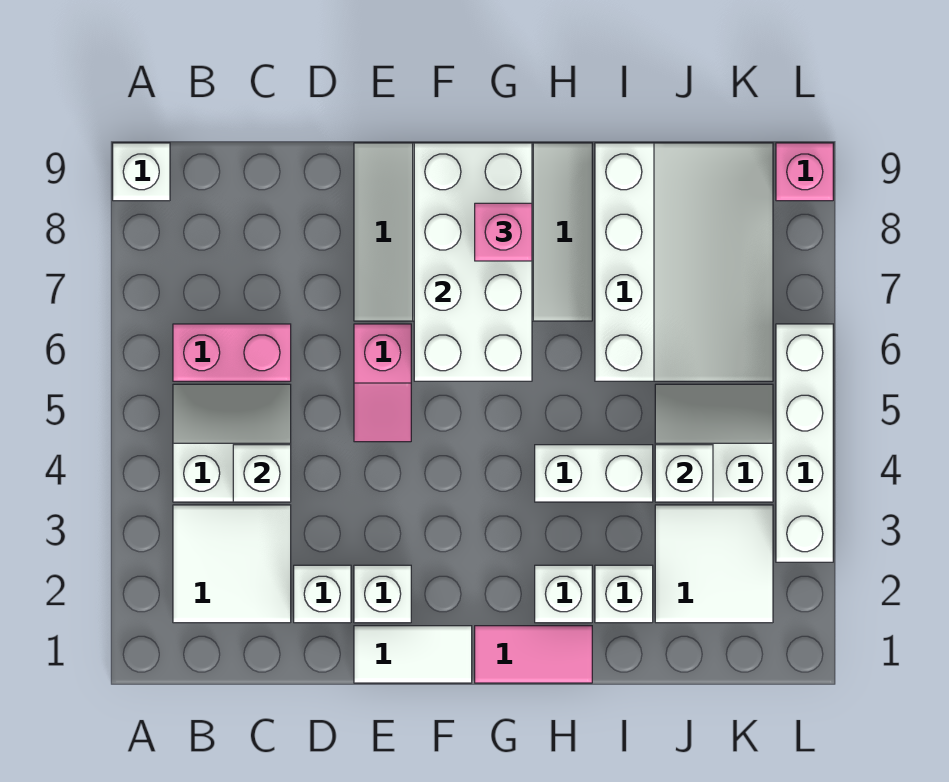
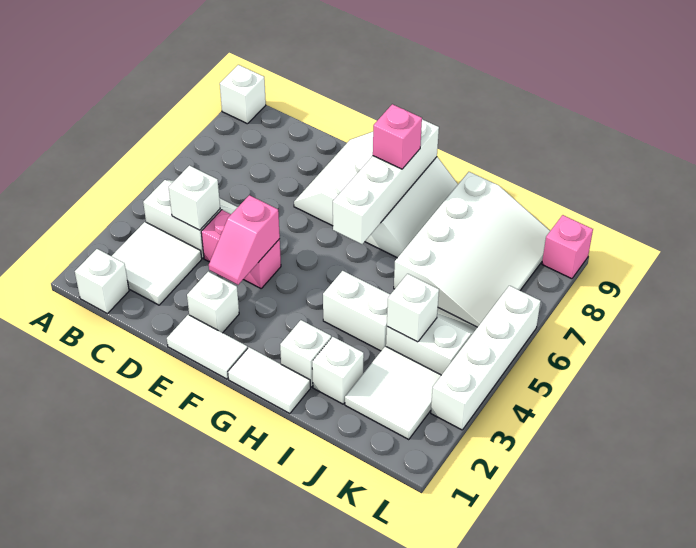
pink 1x2 brick [173,324,291,381] -> pink 1x2 brick moved to [201,210,281,288]
white 1x1 brick [294,565,351,623] -> white 1x1 brick moved to [75,249,129,314]
pink 1x2 slope [354,324,411,442] -> pink 1x2 slope moved to [209,195,280,285]
white 2x4 brick [414,143,532,381] -> white 1x4 brick [333,120,439,244]
pink 1x2 tile [475,626,592,683] -> white 1x2 tile [228,347,310,414]

